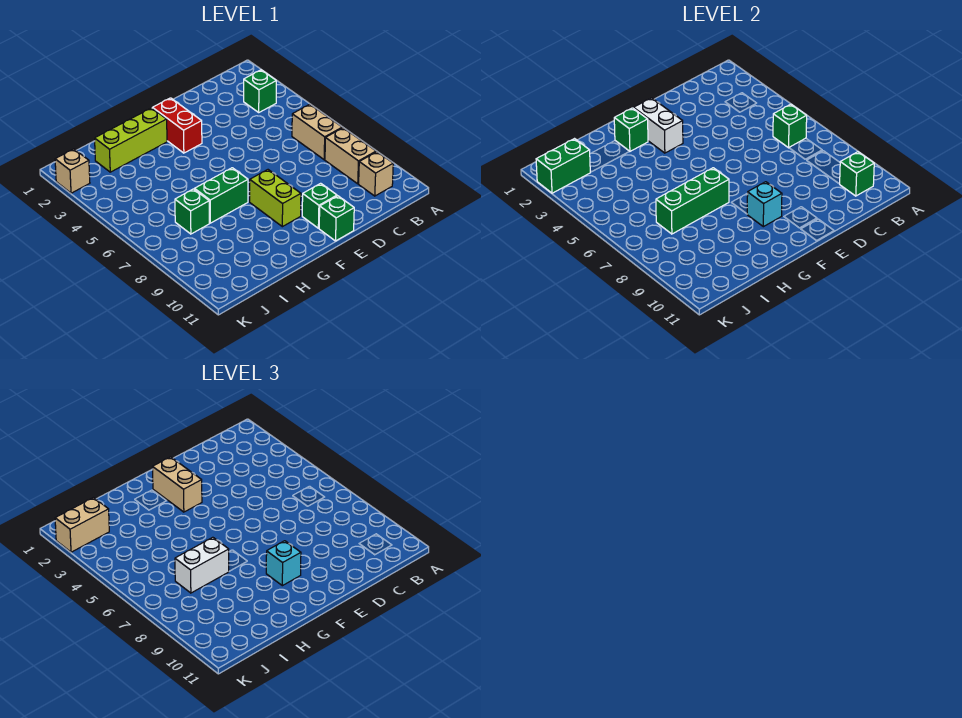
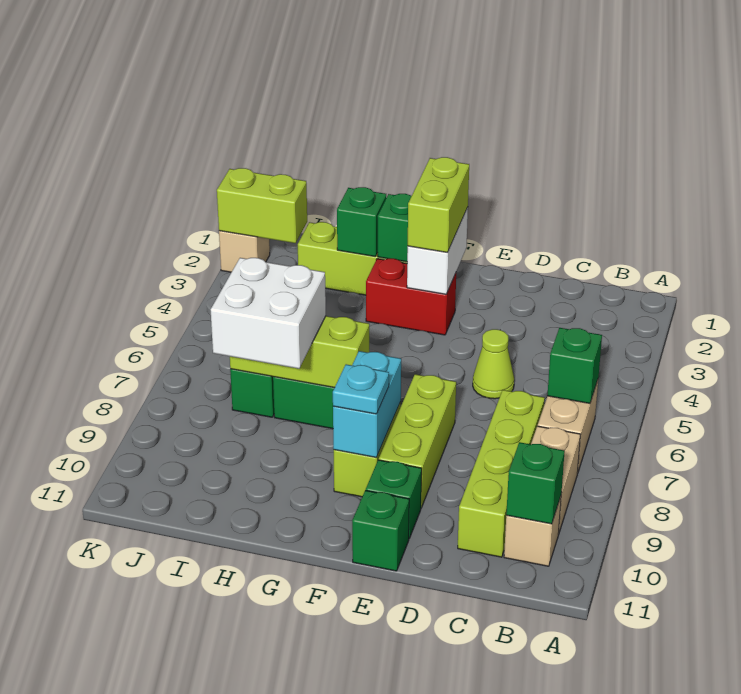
green 1x1 brick [244,70,276,112] -> green 1x1 brick moved to [337,187,386,256]
none -> lime 1x4 brick [458,390,545,557]
none -> lime 1x1 cone [473,329,514,399]
none -> lime 1x3 brick [379,374,456,508]
red 1x2 brick [152,98,202,153] -> red 1x2 brick turned to [366,259,456,335]
tan 1x2 brick [152,457,202,512] -> lime 1x2 brick [408,157,469,253]
cyan 1x1 brick [747,182,782,227] -> cyan 1x2 brick [333,351,401,458]
cyan 1x1 brick [266,541,301,586] -> cyan 1x1 plate [333,364,389,414]
green 1x3 brick [656,168,729,234] -> lime 1x3 brick [230,316,369,388]
white 1x2 brick [175,537,229,593] -> white 2x2 brick [211,258,326,369]
green 1x2 brick [536,139,590,193] -> lime 1x2 brick [217,168,307,243]
tan 1x2 brick [55,498,109,552] -> none

